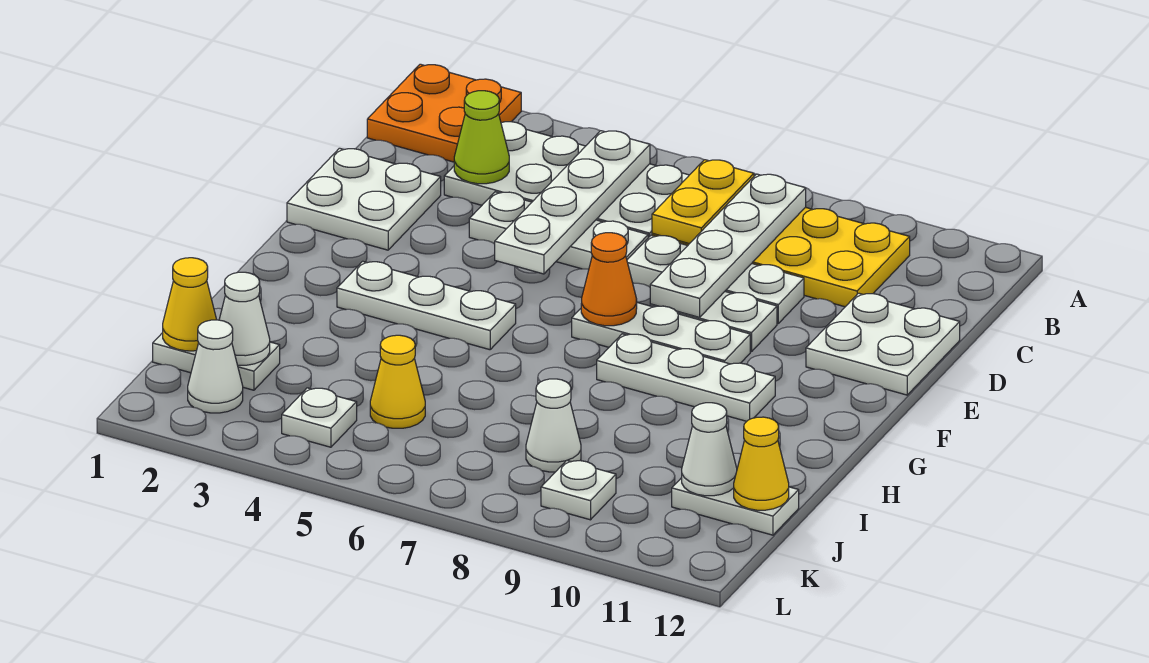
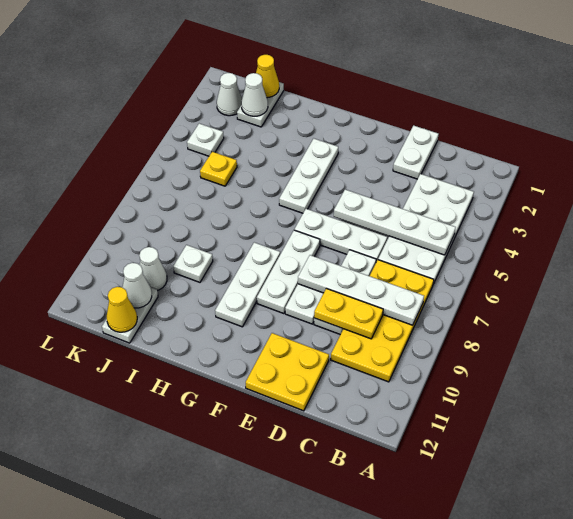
orange 2x2 plate [367,64,521,162] -> none
yellow 1x2 plate [652,160,754,244] -> yellow 1x2 plate moved to [314,288,383,339]
lime 1x1 cone [454,91,509,184] -> none
white 2x2 plate [287,148,441,250] -> white 1x2 plate [393,125,438,179]
white 1x3 plate [469,192,648,269] -> white 1x3 plate turned to [294,209,387,262]
white 2x2 plate [806,293,960,395] -> yellow 2x2 plate [246,333,329,411]
orange 1x1 cone [581,233,637,326] -> none
yellow 1x1 cone [370,335,425,428] -> yellow 1x1 plate [200,152,237,186]
white 1x1 cone [526,379,581,472] -> white 1x1 cone moved to [139,247,167,291]
white 1x1 plate [541,460,616,520] -> white 1x1 plate moved to [173,245,213,282]

